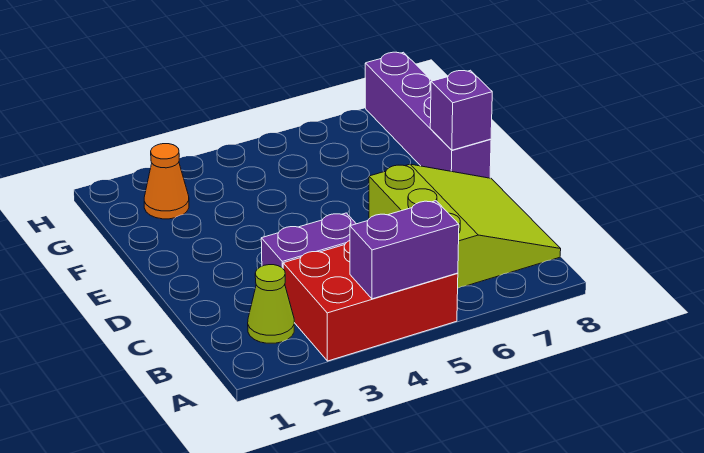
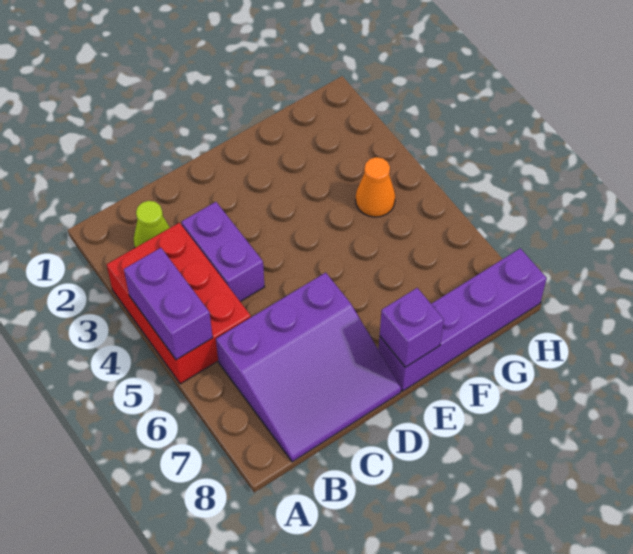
lime 3x3 slope [369,164,561,288] -> purple 3x3 slope [216,273,401,462]
orange 1x1 cone [144,144,189,219] -> orange 1x1 cone moved to [356,157,395,217]

